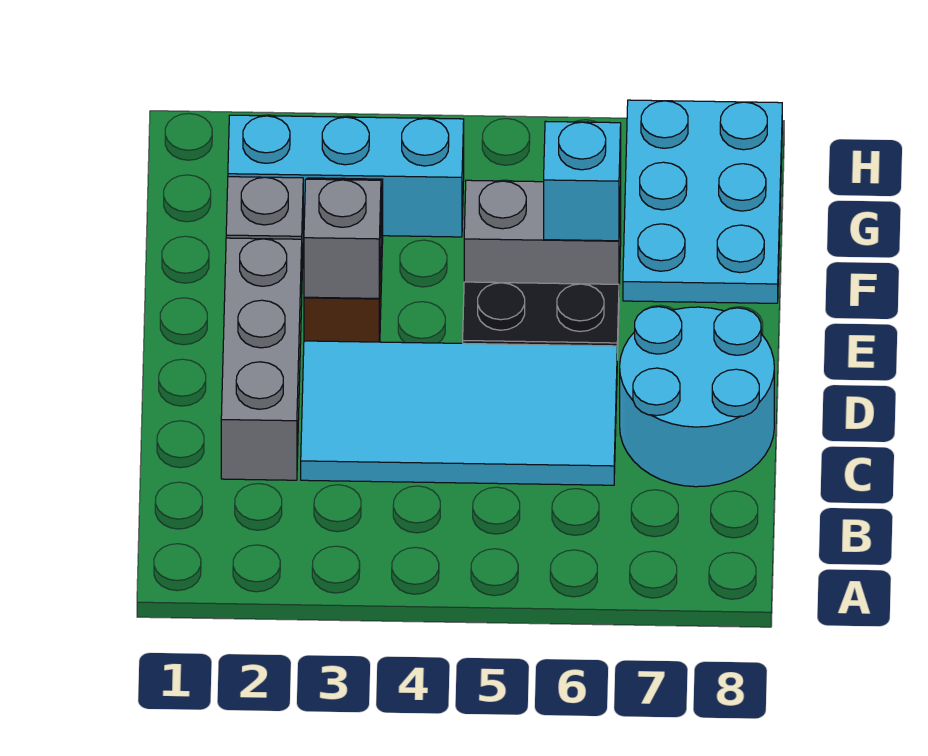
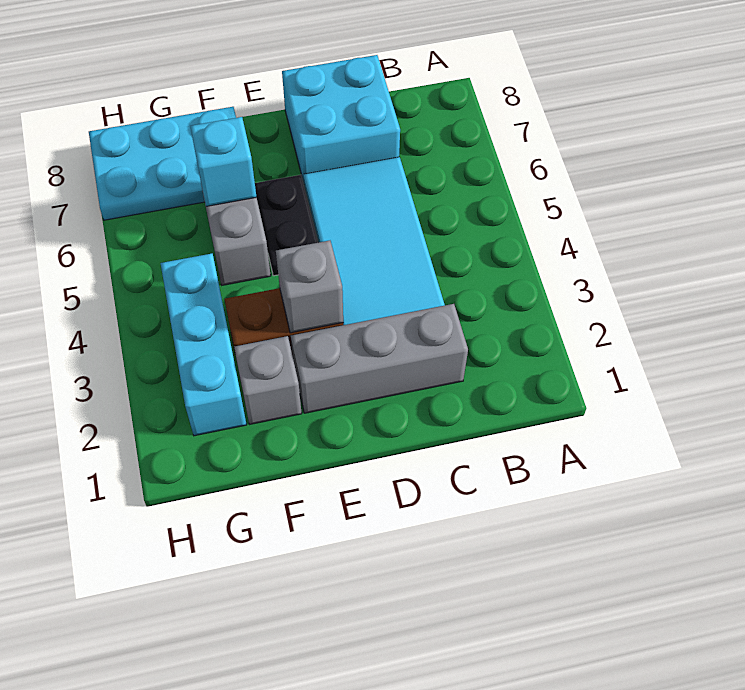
cyan 2x2 round brick [620,307,774,487] -> cyan 2x2 brick [282,55,400,183]

